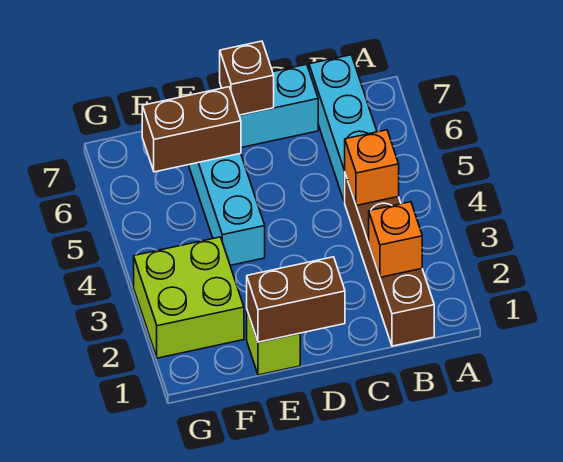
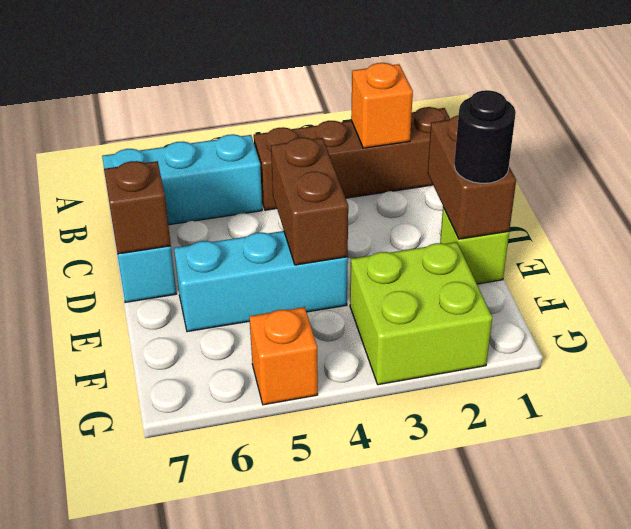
orange 1x1 brick [345,130,399,206] -> orange 1x1 brick moved to [249,307,318,405]
none -> black 1x1 round brick [454,90,516,183]
brown 1x2 brick [142,87,241,172] -> brown 1x2 brick moved to [271,137,348,265]

